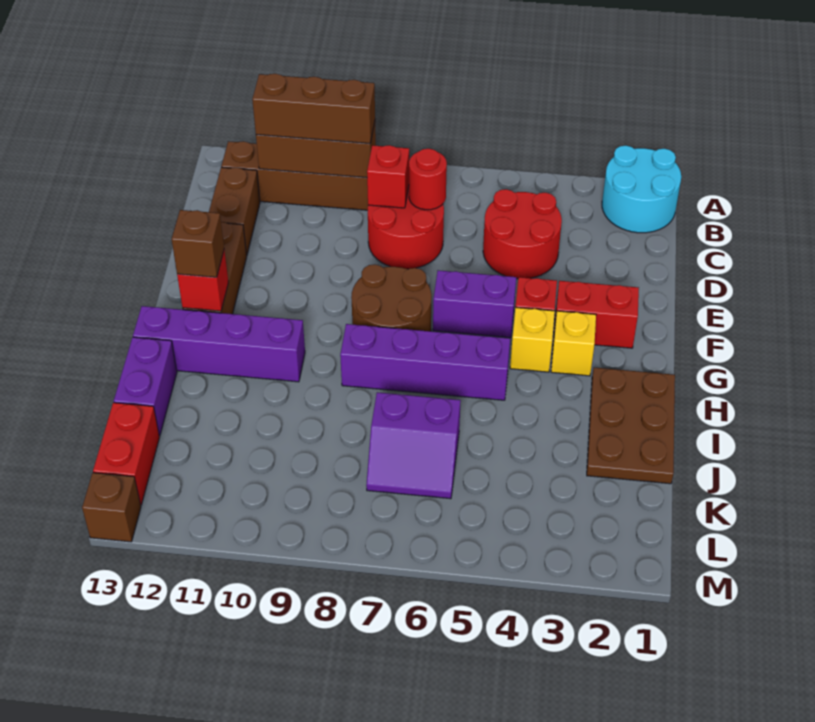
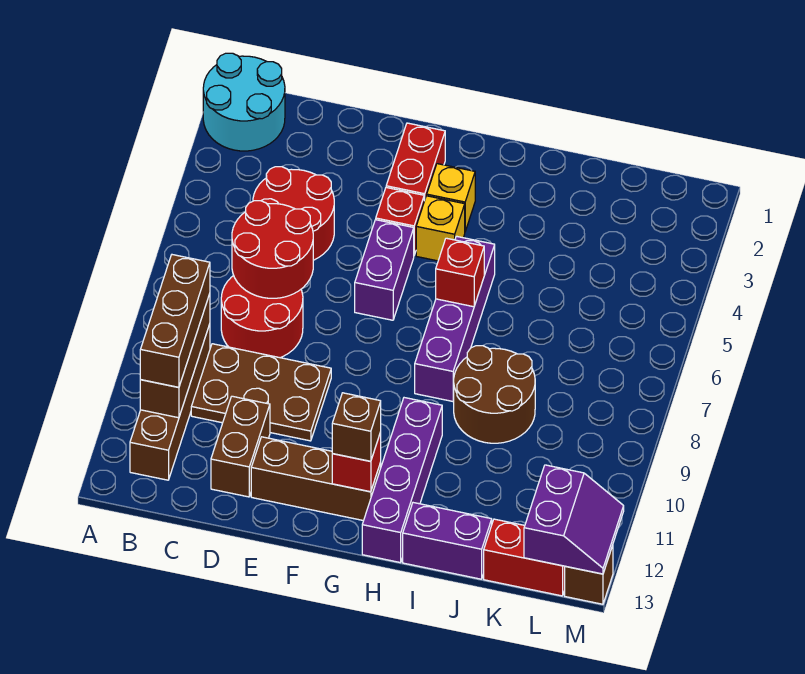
red 1x1 round brick [409,149,447,210] -> red 2x2 round brick [232,201,313,298]
red 1x1 brick [367,145,409,208] -> red 1x1 brick moved to [436,238,484,307]
brown 1x2 brick [209,167,260,255] -> brown 1x2 brick turned to [211,396,270,497]
brown 2x2 round brick [351,265,432,331] -> brown 2x2 round brick moved to [454,346,535,443]
brown 2x3 plate [587,368,675,484] -> brown 2x3 plate moved to [191,344,331,441]
purple 2x2 slope [366,392,461,499] -> purple 2x2 slope moved to [524,465,624,574]

